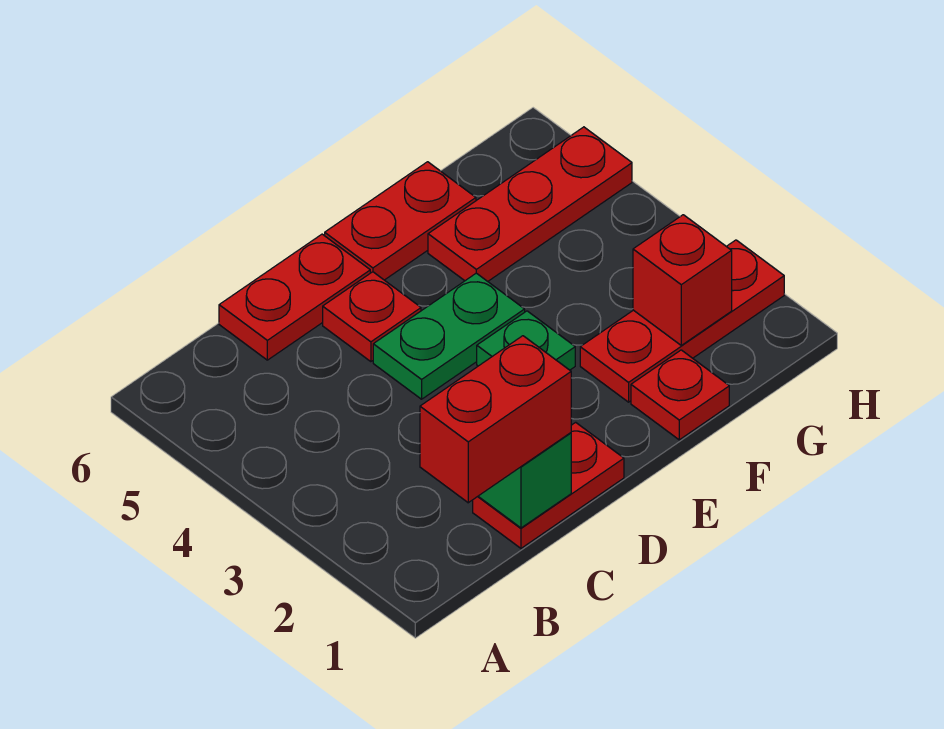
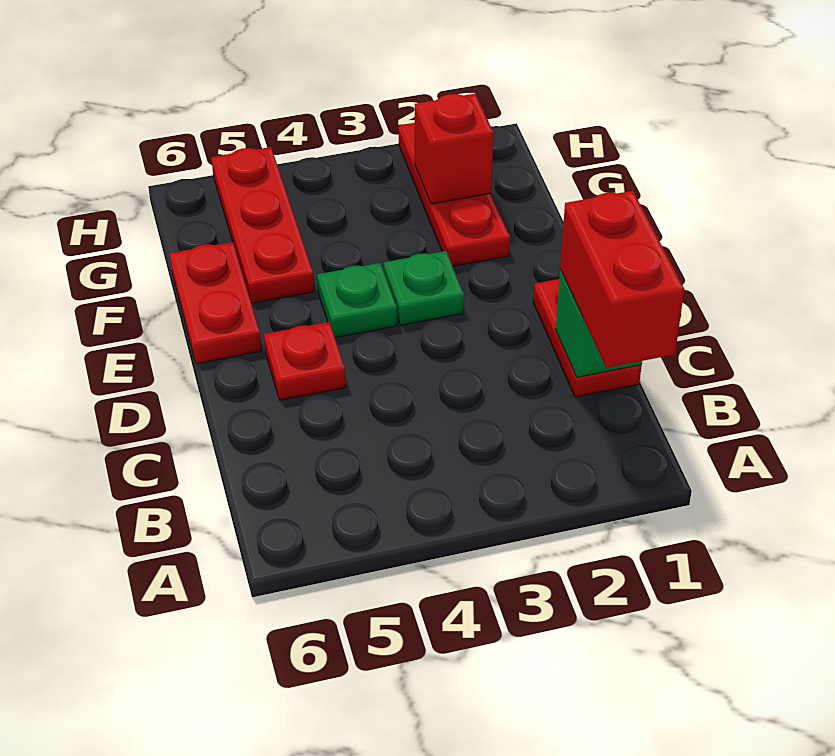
red 1x2 plate [219,234,370,360] -> none
green 1x2 plate [373,273,525,399] -> green 1x1 plate [317,263,397,337]
red 1x1 plate [631,350,729,440] -> none

